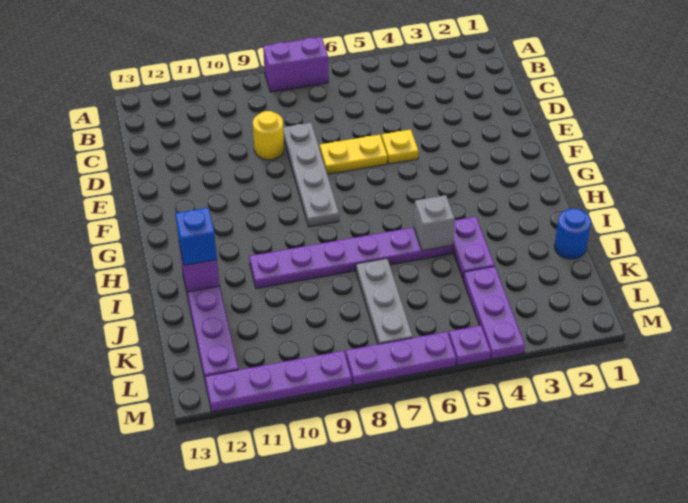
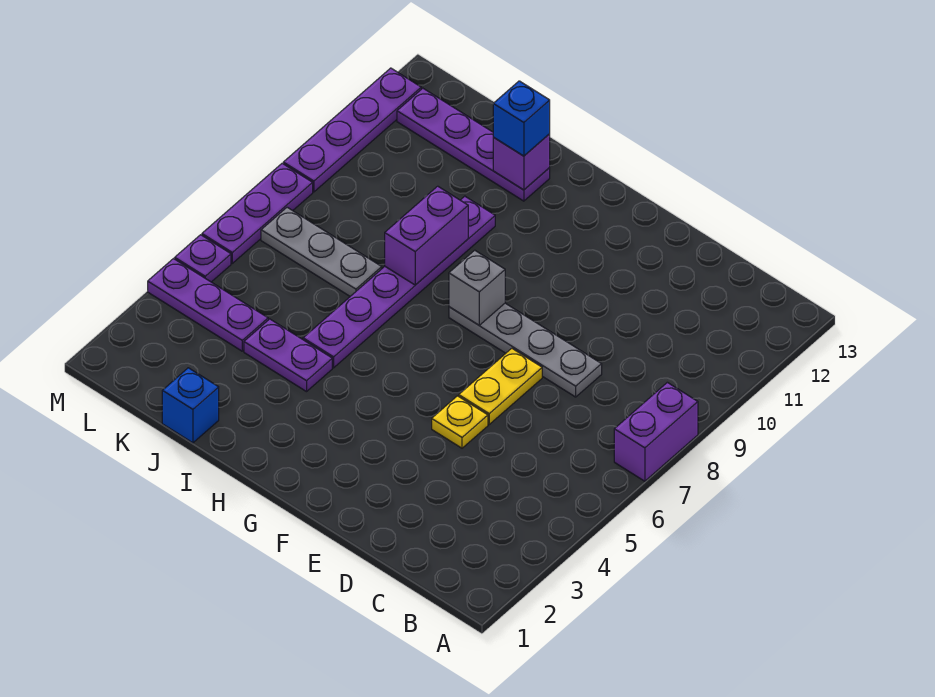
yellow 1x1 round brick [253,111,284,160] -> none
grey 1x1 brick [414,195,455,251] -> grey 1x1 brick moved to [449,250,505,325]
none -> purple 1x2 brick [385,186,468,285]
blue 1x1 round brick [554,209,591,259] -> blue 1x1 brick [162,368,219,443]

